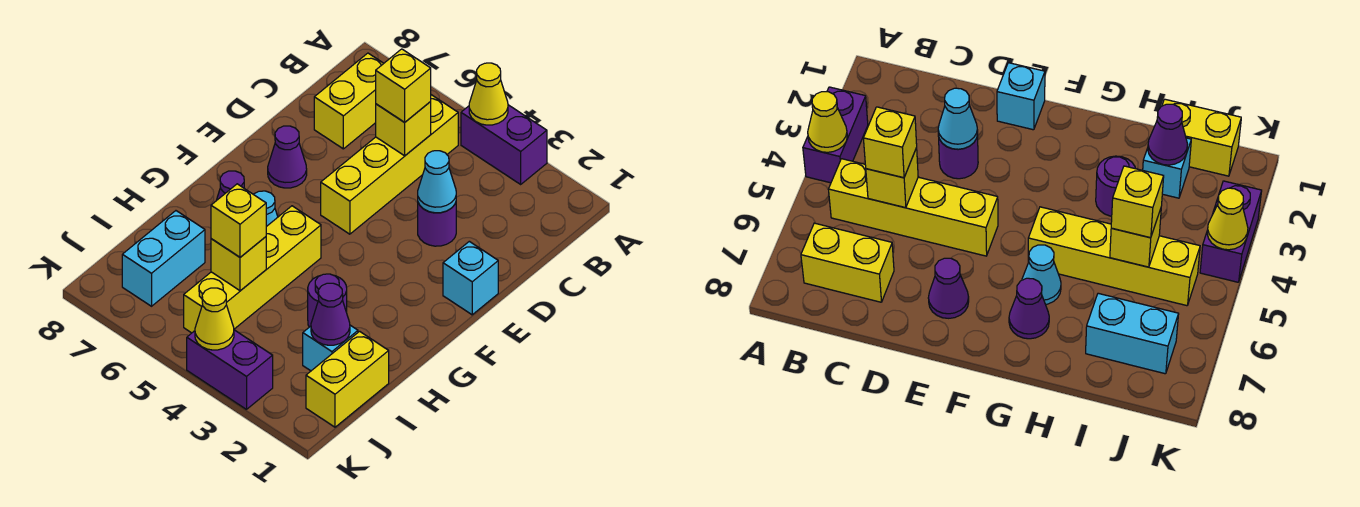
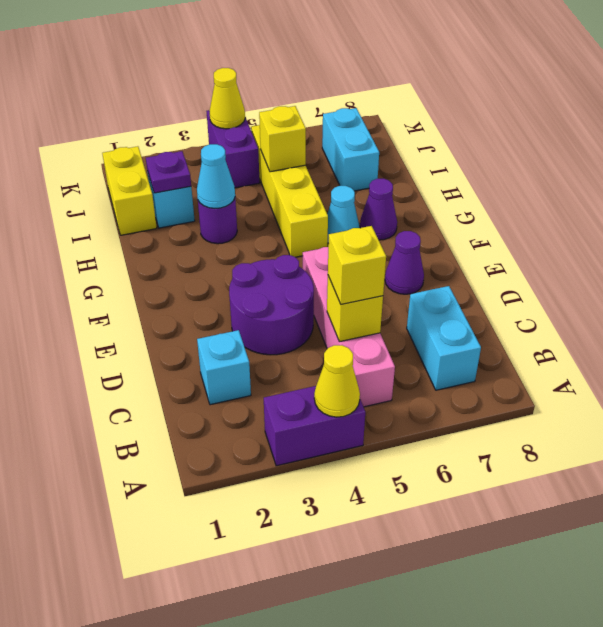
yellow 1x4 brick [321,95,458,234] -> pink 1x4 brick [303,247,395,407]
yellow 1x2 brick [314,53,384,149] -> cyan 1x2 brick [407,286,481,390]
purple 1x1 round brick [418,203,456,246] -> purple 2x2 round brick [229,255,314,355]
cyan 1x1 cone [418,151,456,213] -> cyan 1x1 cone moved to [197,144,235,209]
cyan 1x1 brick [443,241,498,315] -> cyan 1x1 brick moved to [197,330,251,405]
purple 1x1 cone [311,283,350,345] -> purple 1x1 plate [146,151,191,193]
yellow 1x1 brick [211,184,266,257] -> none
purple 1x2 brick [187,330,273,409] -> purple 1x2 brick turned to [207,110,260,188]

